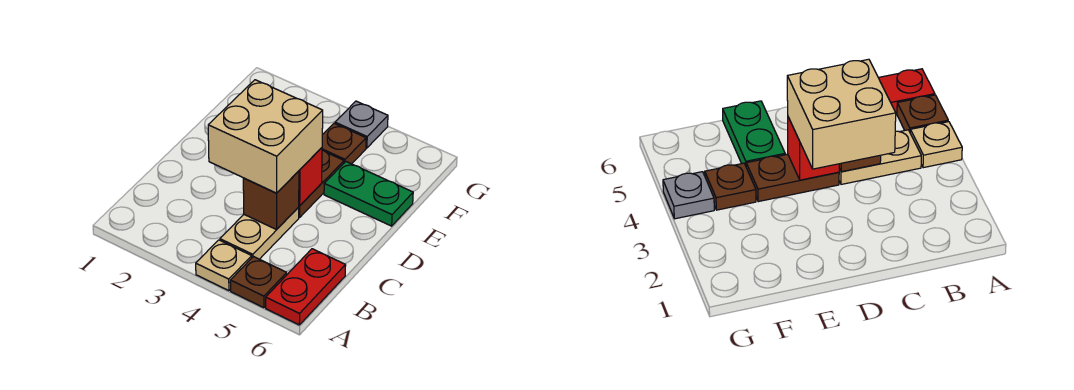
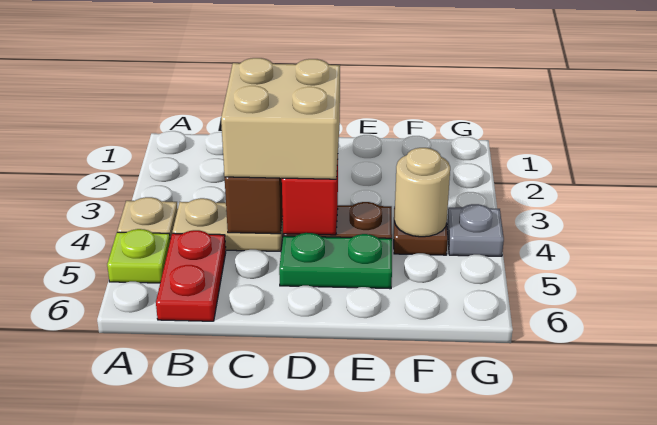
brown 1x1 plate [230,257,287,308] -> lime 1x1 plate [107,229,170,283]
red 1x2 plate [266,249,346,325] -> red 1x2 plate turned to [156,230,226,321]
green 1x2 plate [324,162,413,226] -> green 1x2 plate turned to [279,233,392,289]
none -> tan 1x1 round brick [394,148,450,237]

